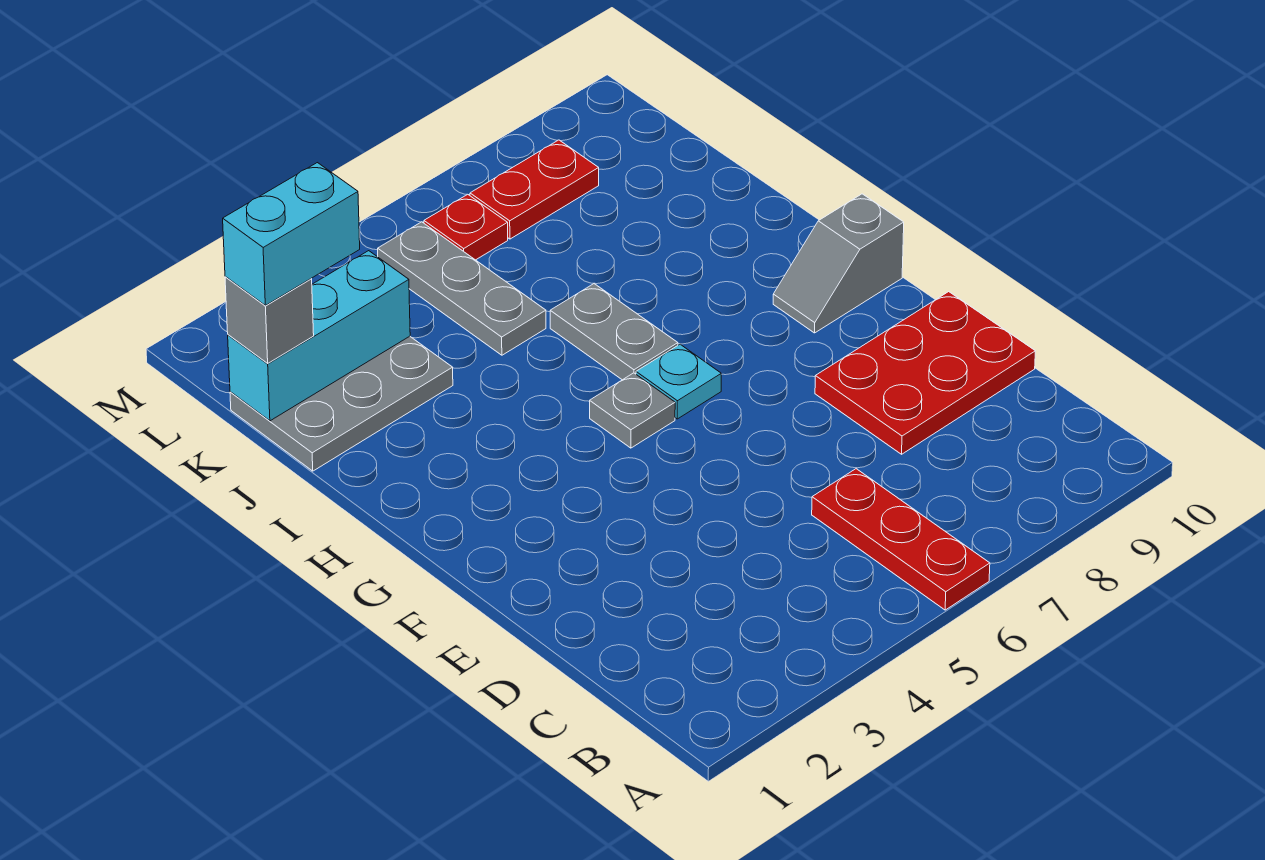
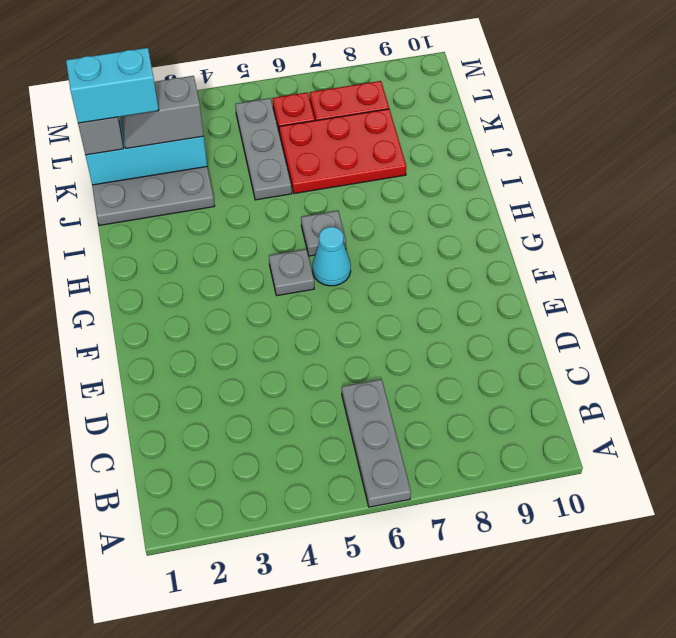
red 1x3 plate [812,469,990,610] -> grey 1x3 plate [342,379,411,507]
red 2x3 plate [815,292,1035,454] -> red 2x3 plate moved to [279,109,406,194]
cyan 1x1 plate [636,344,721,419] -> cyan 1x1 cone [312,227,351,286]
grey 1x2 slope [773,194,904,333] -> grey 1x2 slope moved to [120,76,204,149]
grey 1x2 plate [550,284,678,380] -> grey 1x1 plate [301,211,346,256]

